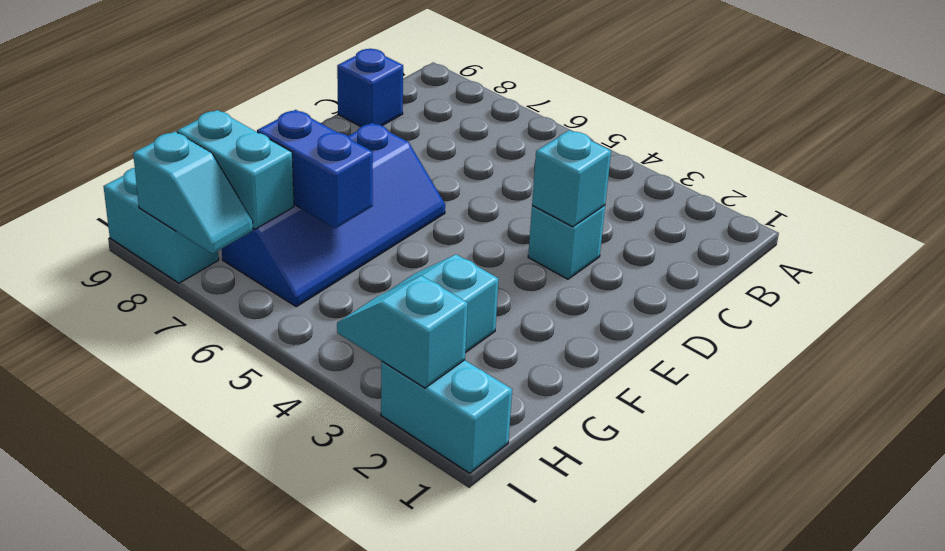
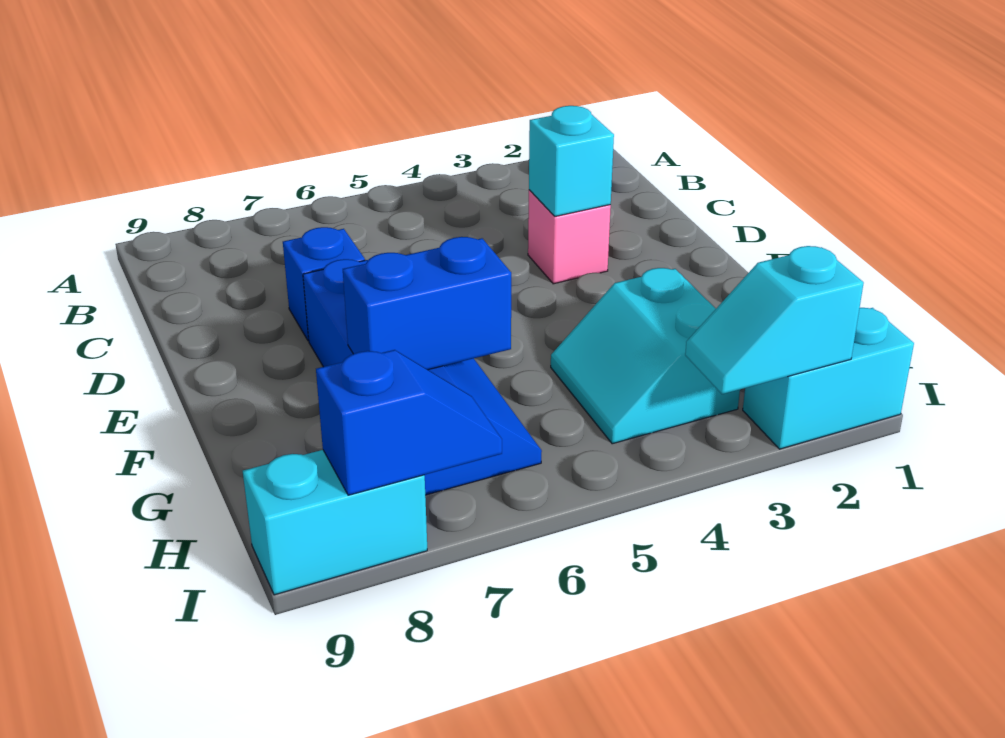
blue 1x1 brick [337,49,403,127] -> blue 1x1 brick moved to [283,227,365,341]
cyan 1x1 brick [528,205,605,279] -> pink 1x1 brick [528,190,611,284]
cyan 1x2 brick [177,110,294,229] -> none
cyan 1x2 slope [133,132,253,254] -> blue 1x2 slope [316,350,502,495]

